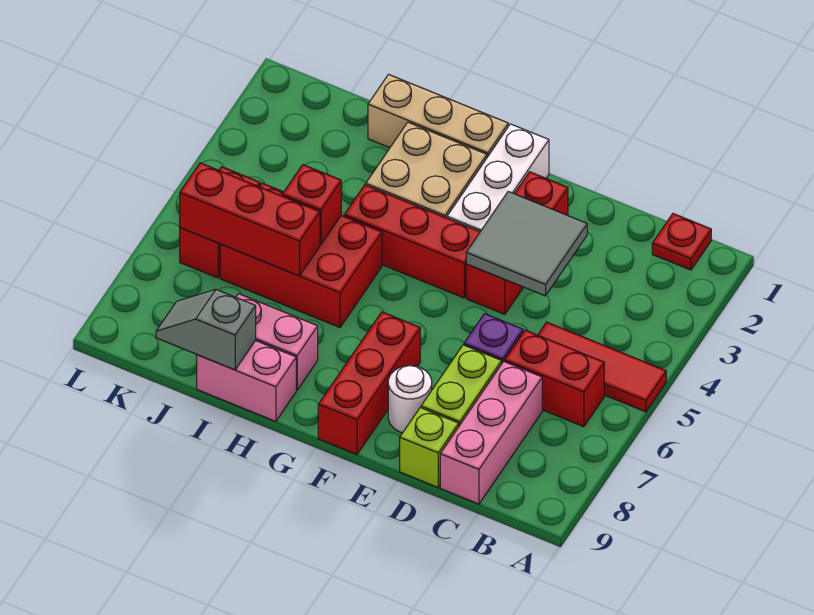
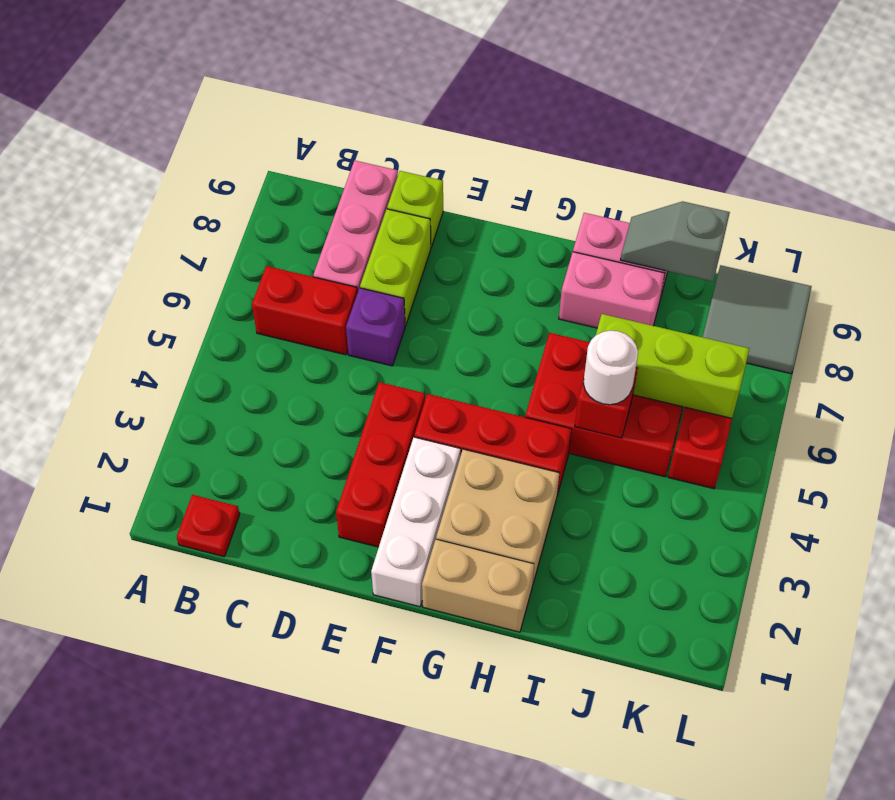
red 1x3 tile [538,322,666,412] -> none
grey 2x2 tile [466,192,587,296] -> grey 2x2 tile moved to [703,265,812,374]
white 1x1 round brick [388,366,432,433] -> white 1x1 round brick moved to [583,330,638,405]
red 1x3 brick [318,312,420,454] -> none
tan 1x3 brick [368,74,508,157] -> tan 1x2 brick [422,540,534,632]
red 1x3 brick [180,163,320,276] -> lime 1x3 brick [596,314,749,418]
grey 1x2 slope [156,289,256,370] -> grey 1x2 slope turned to [620,201,730,282]

